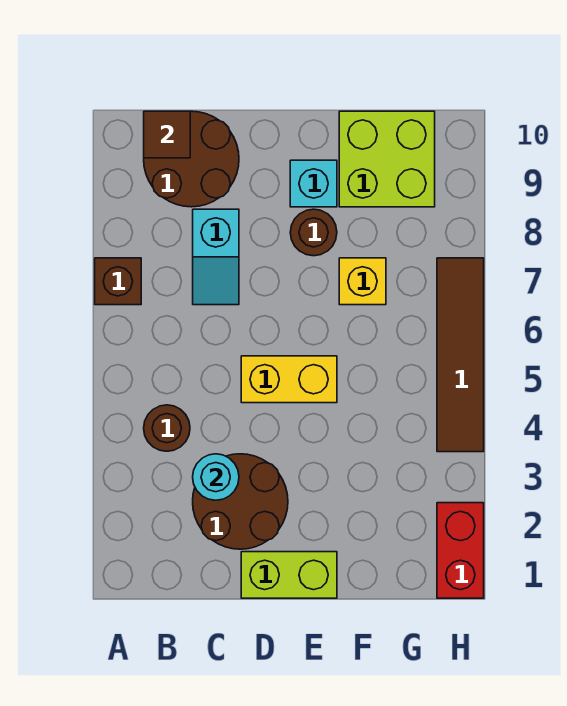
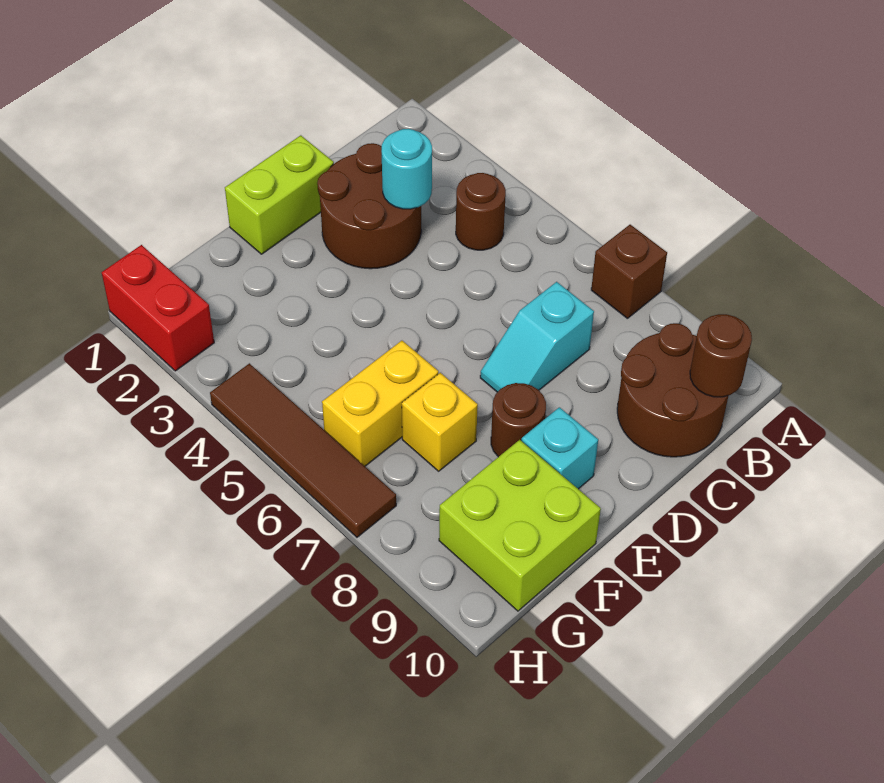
brown 1x1 tile [144,111,190,158] -> brown 1x1 round brick [690,314,752,397]
cyan 1x2 slope [193,209,239,305] -> cyan 1x2 slope turned to [480,282,594,392]
yellow 1x2 brick [241,356,337,403] -> yellow 1x2 brick moved to [322,341,438,466]

